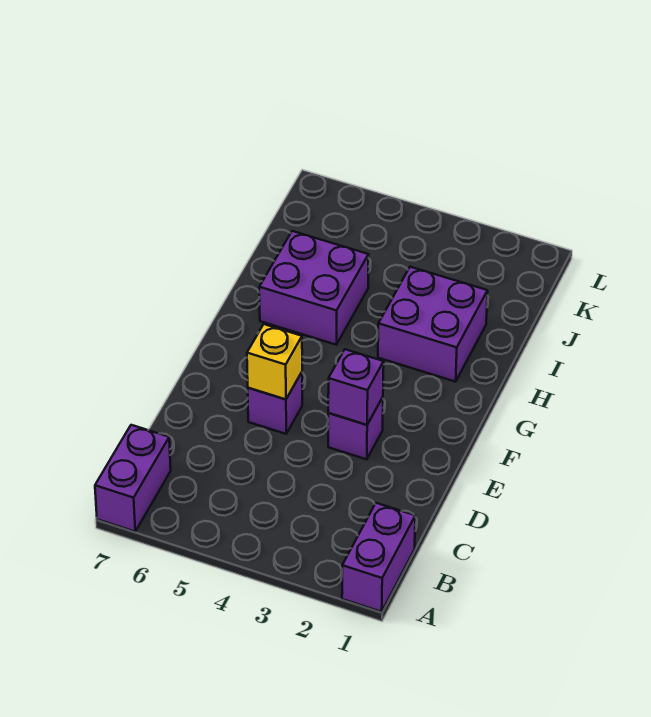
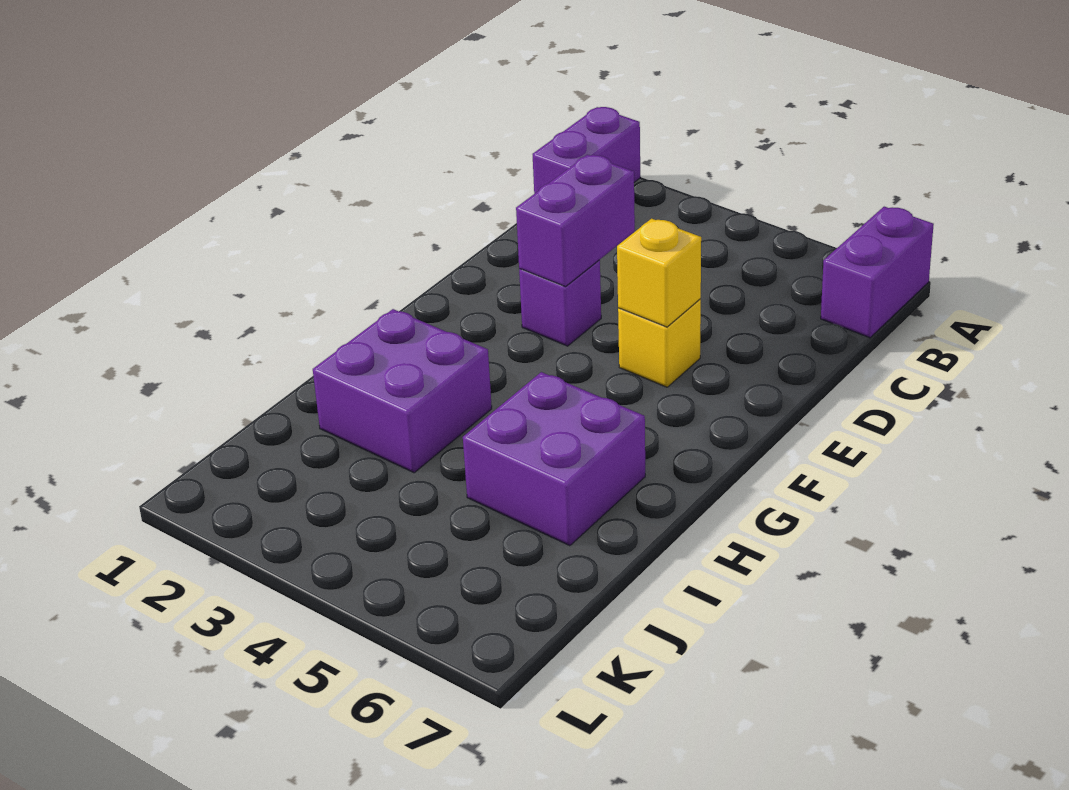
purple 1x1 brick [328,349,384,425] -> purple 1x2 brick [516,155,635,287]
purple 1x1 brick [248,372,302,434] -> yellow 1x1 brick [618,299,701,387]

